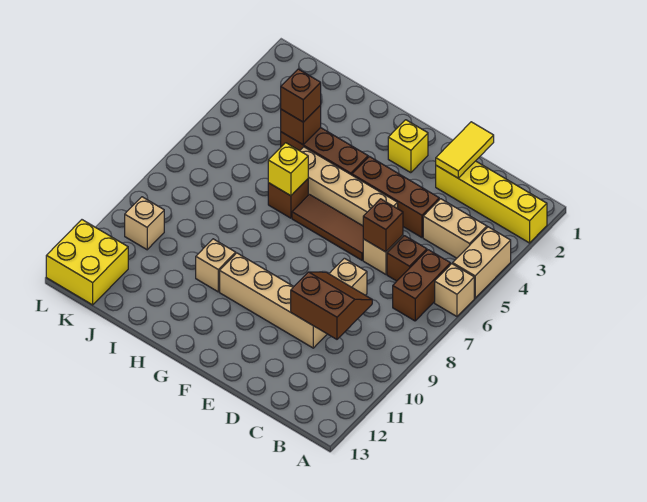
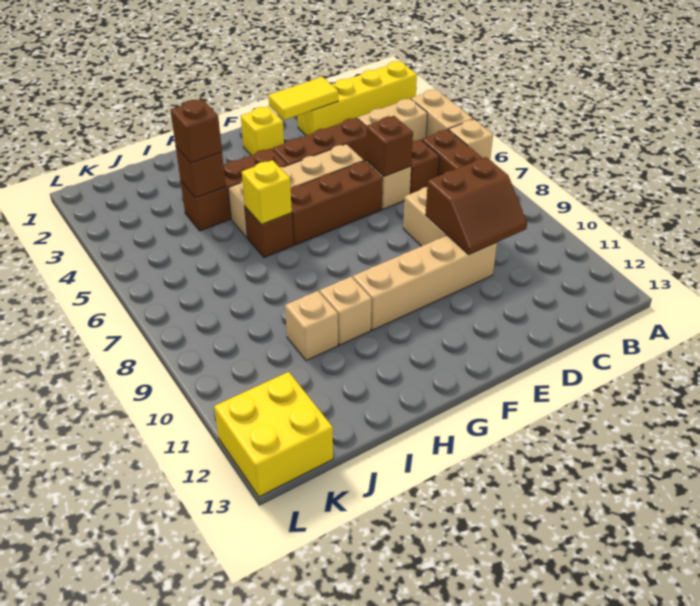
brown 2x2 slope [291,272,372,339] -> brown 2x2 slope turned to [426,157,527,255]
yellow 1x2 tile [436,122,494,178] -> yellow 1x2 tile turned to [268,77,338,120]
brown 1x3 tile [292,194,363,260] -> brown 1x3 brick [291,161,383,245]
tan 1x1 brick [125,197,164,250] -> tan 1x1 brick moved to [285,291,338,361]

